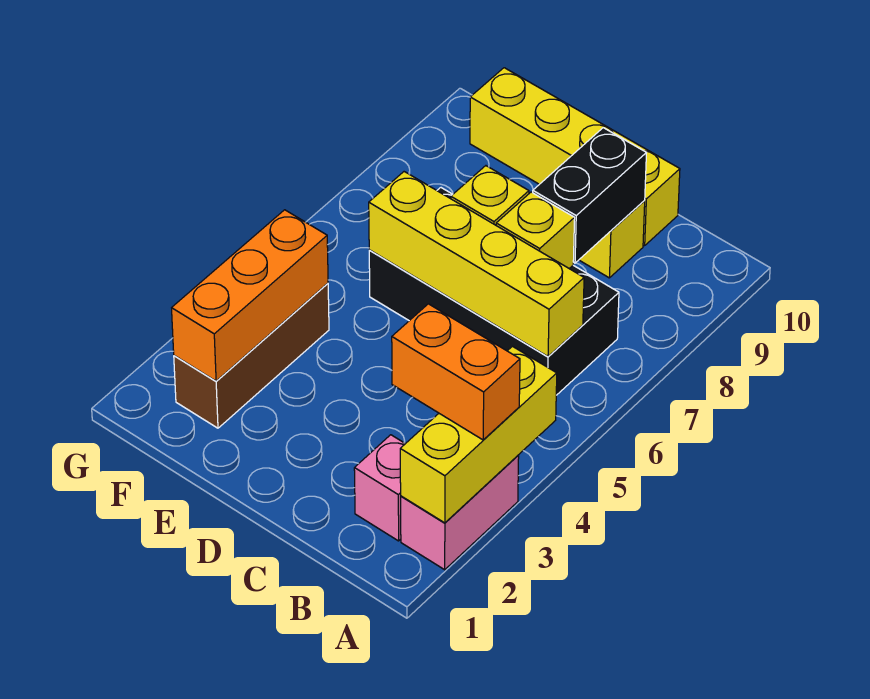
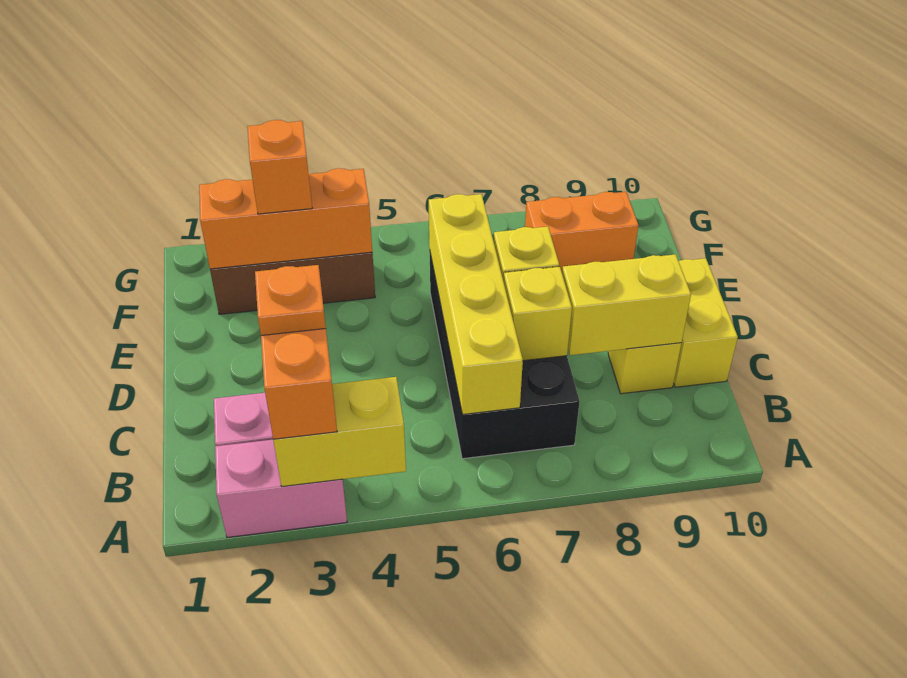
yellow 1x3 brick [400,346,557,523] -> yellow 1x2 brick [273,377,406,486]
none -> orange 1x1 plate [255,265,326,336]
black 1x2 brick [533,128,646,263] -> yellow 1x2 brick [562,254,691,355]
yellow 1x4 brick [470,68,680,246] -> yellow 1x2 brick [674,258,738,387]
none -> orange 1x1 brick [247,120,312,214]
none -> orange 1x2 brick [525,192,639,272]

